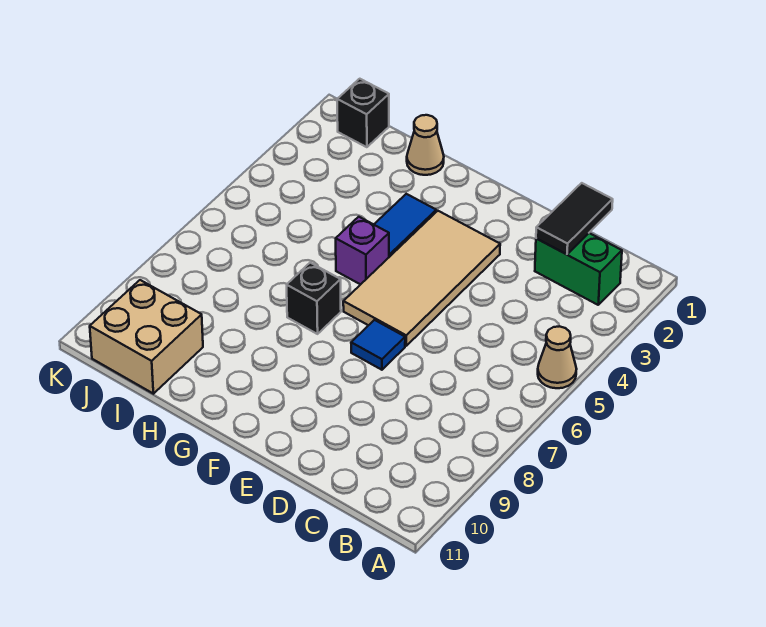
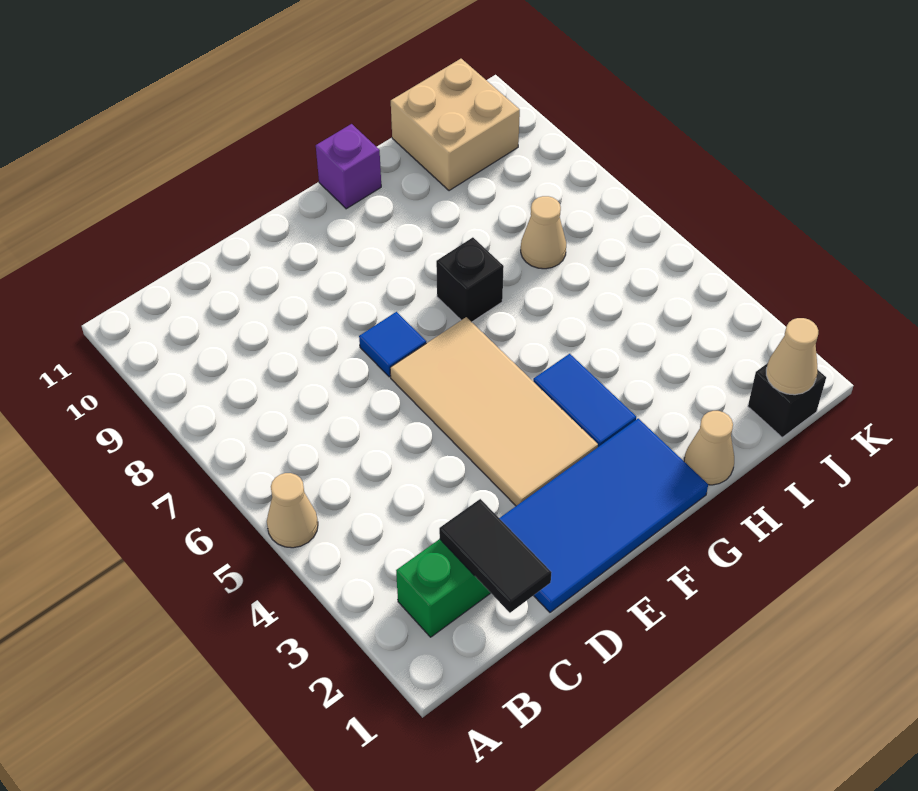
none -> blue 2x4 tile [499,418,708,612]
purple 1x1 brick [336,217,389,285] -> purple 1x1 brick moved to [316,124,381,209]
none -> tan 1x1 cone [521,196,566,269]
none -> tan 1x1 cone [766,318,818,395]

